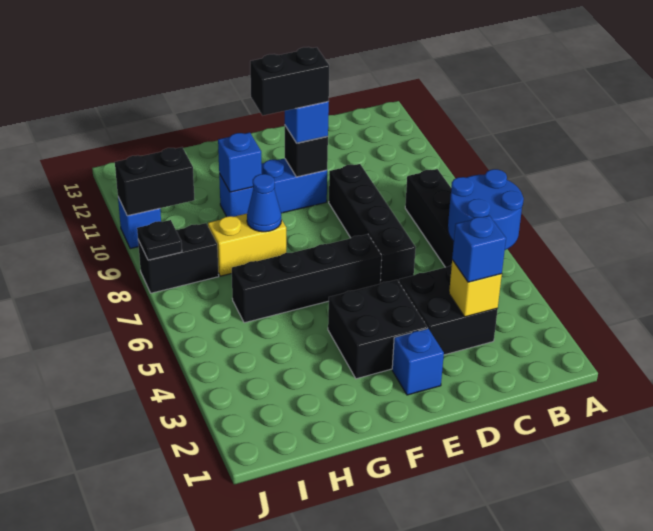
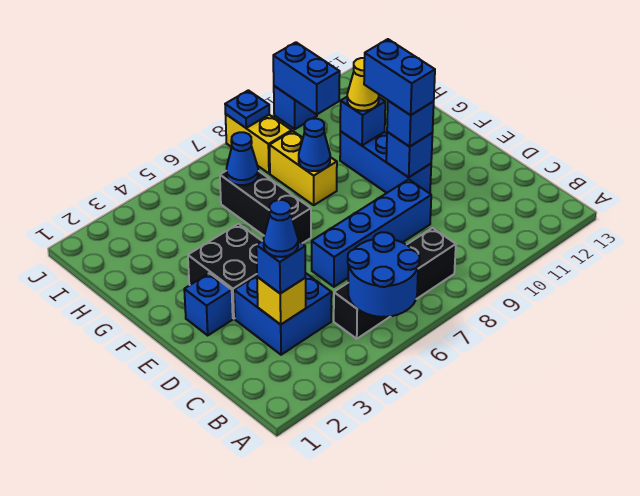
black 2x2 brick [399,265,498,355] -> blue 2x2 brick [234,273,332,355]
none -> blue 1x1 cone [264,200,298,257]
black 1x4 brick [329,164,416,283] -> blue 1x4 brick [312,179,431,287]
black 1x4 brick [232,234,382,323] -> black 1x3 brick [220,171,311,243]
black 1x1 brick [285,126,328,177] -> blue 1x1 brick [386,132,433,177]
black 1x2 brick [250,47,329,115] -> blue 1x2 brick [364,39,435,115]
none -> yellow 1x1 cone [347,58,379,111]
none -> blue 1x1 cone [226,132,258,185]
black 1x2 brick [138,223,219,293] -> yellow 1x2 brick [226,114,292,173]
black 1x2 brick [115,147,195,216] -> blue 1x2 brick [273,42,340,114]
black 1x1 plate [137,220,182,260] -> blue 1x1 plate [225,90,269,128]

